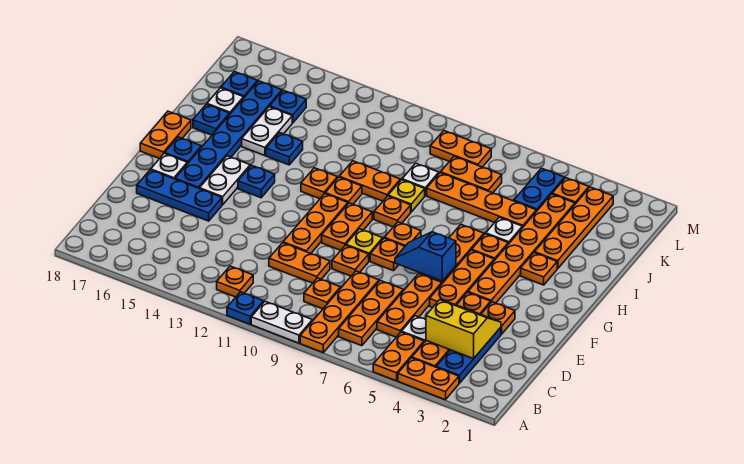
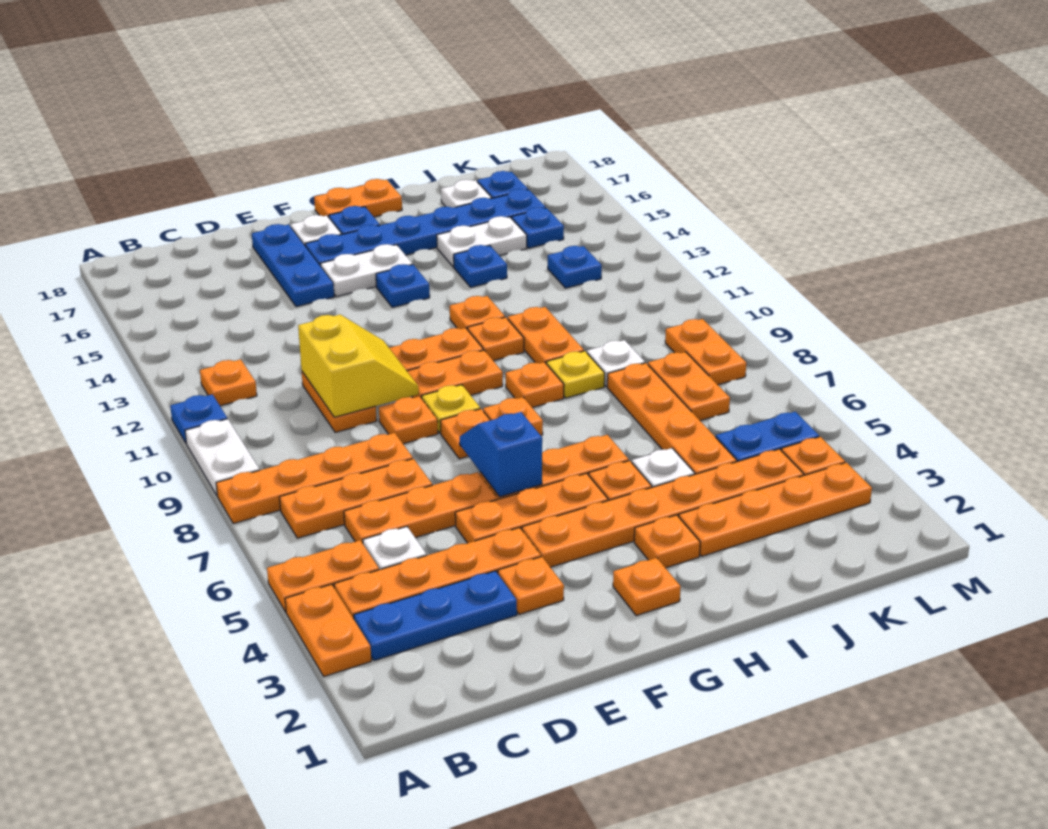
yellow 2x2 slope [426,300,501,359] -> yellow 2x2 slope moved to [298,315,419,417]
orange 1x1 plate [304,278,341,309] -> orange 1x1 plate moved to [613,558,681,616]
blue 1x1 plate [193,104,229,135] -> blue 1x1 plate moved to [548,246,602,288]

